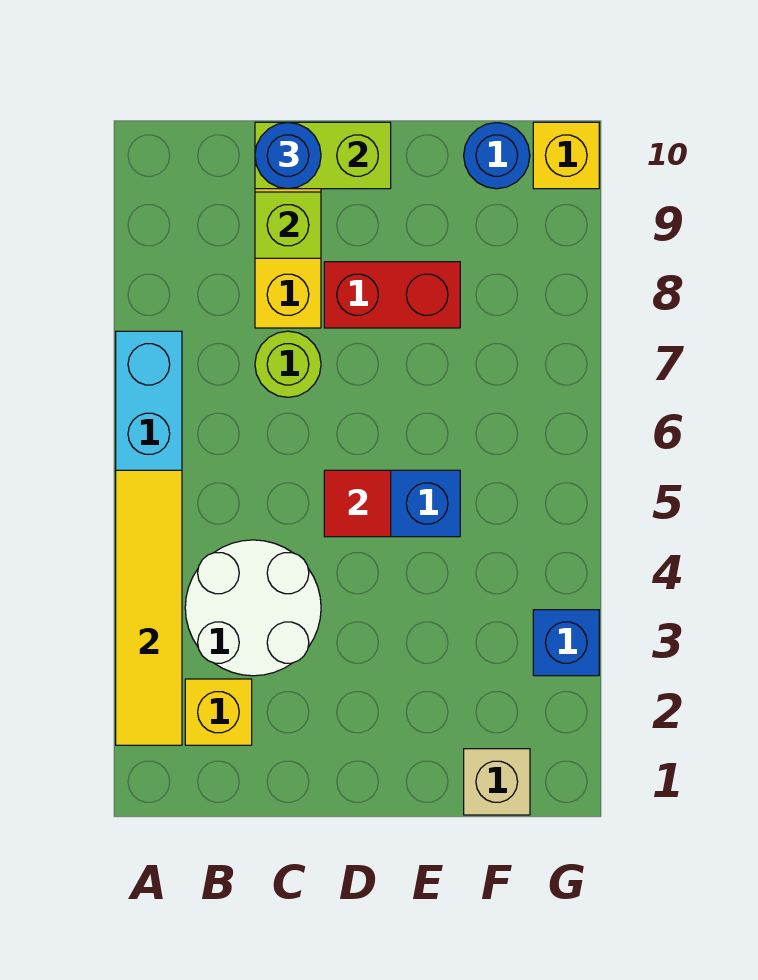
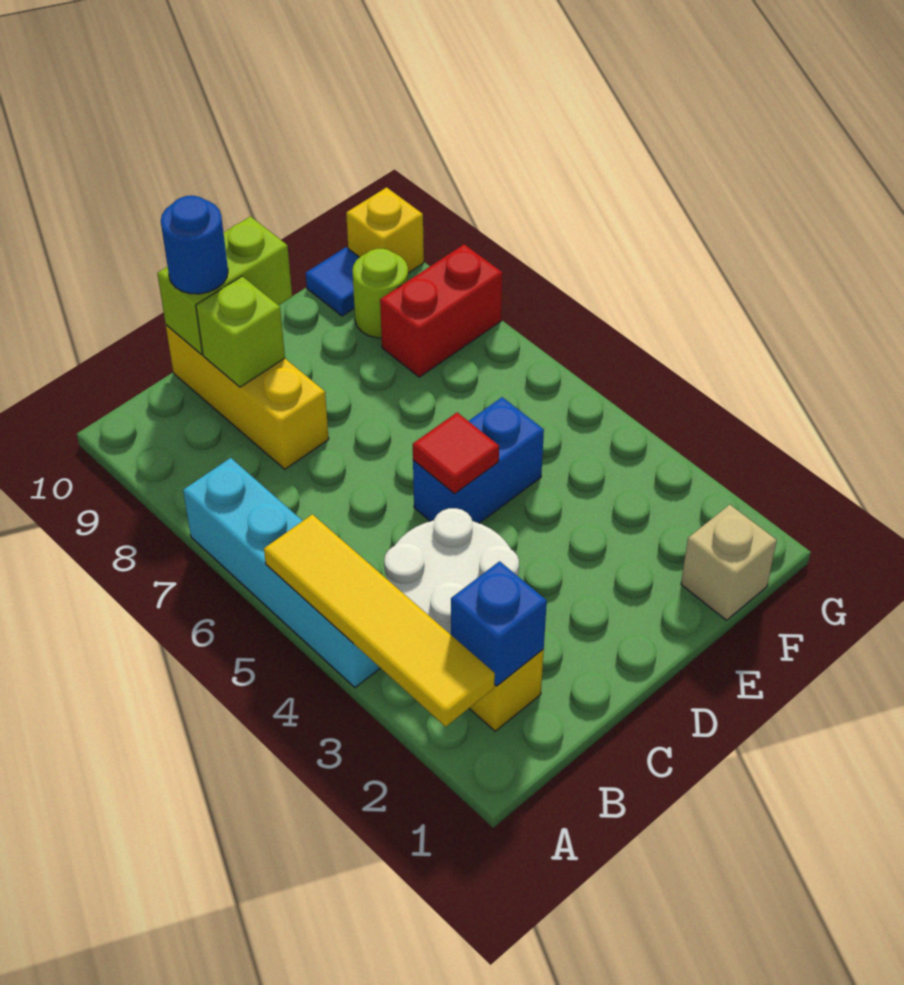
lime 1x1 round brick [255,331,321,397] -> lime 1x1 round brick moved to [353,249,408,338]
red 1x2 brick [324,262,460,328] -> red 1x2 brick moved to [380,244,503,377]
blue 1x1 round brick [464,123,530,189] -> blue 1x1 tile [306,247,359,316]
blue 1x1 brick [533,610,599,676] -> blue 1x1 brick moved to [451,561,547,686]

